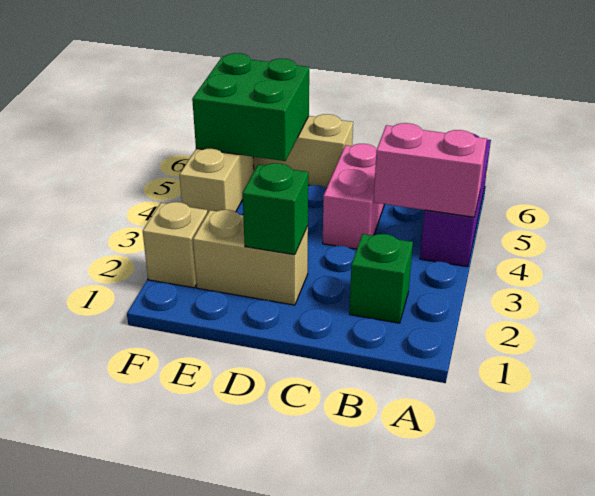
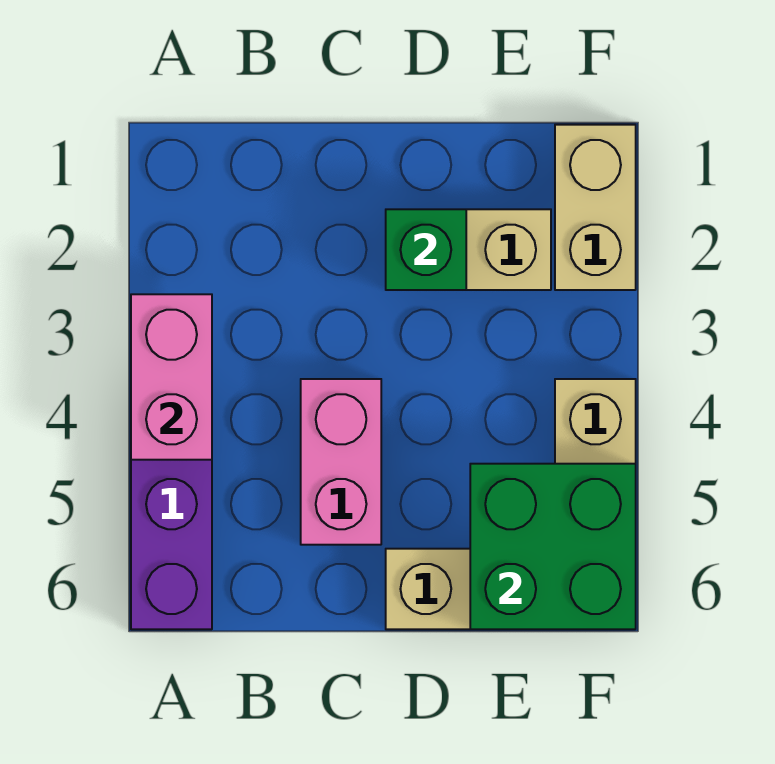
pink 1x2 brick [374,123,487,217] -> pink 1x2 brick turned to [131,294,212,460]
green 1x1 brick [349,234,413,323] -> none
tan 1x1 brick [143,202,207,288] -> tan 1x2 brick [555,125,636,290]

